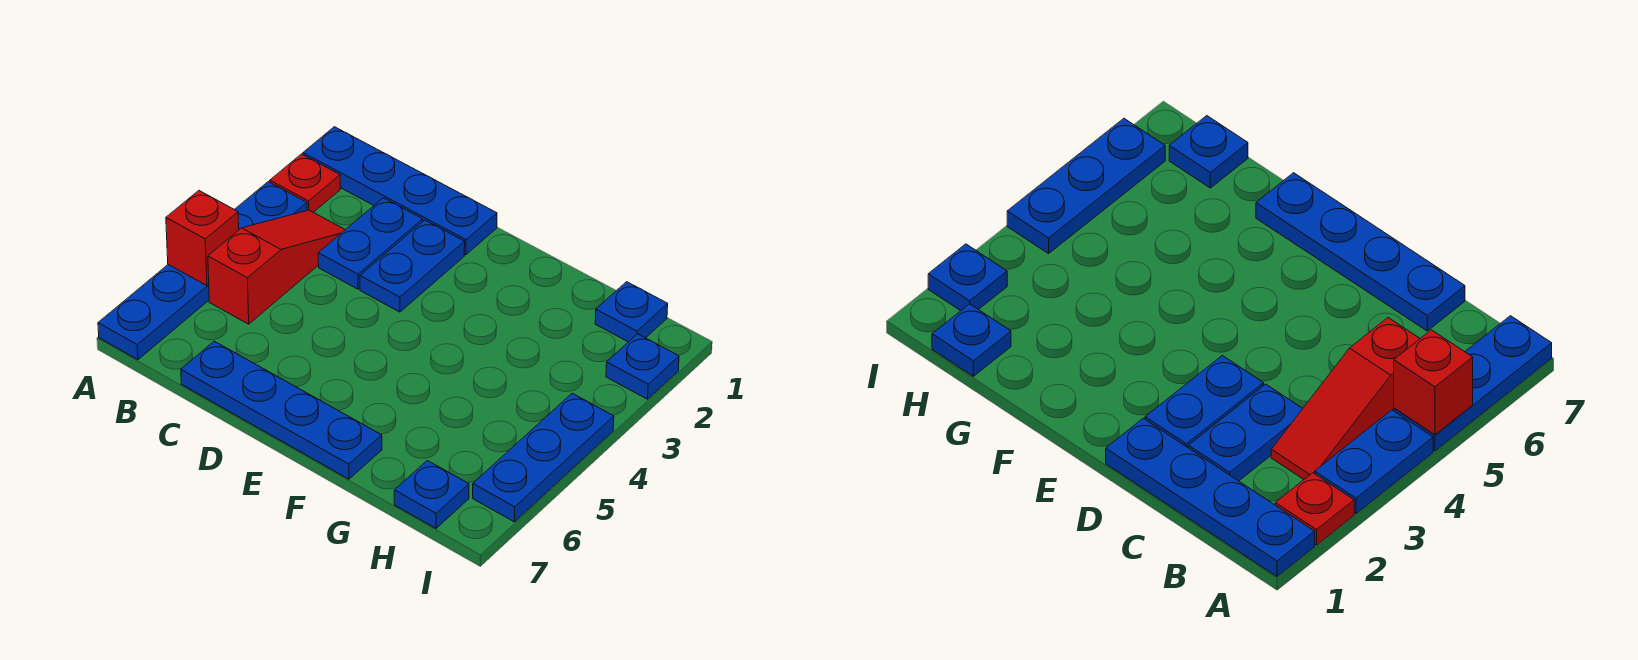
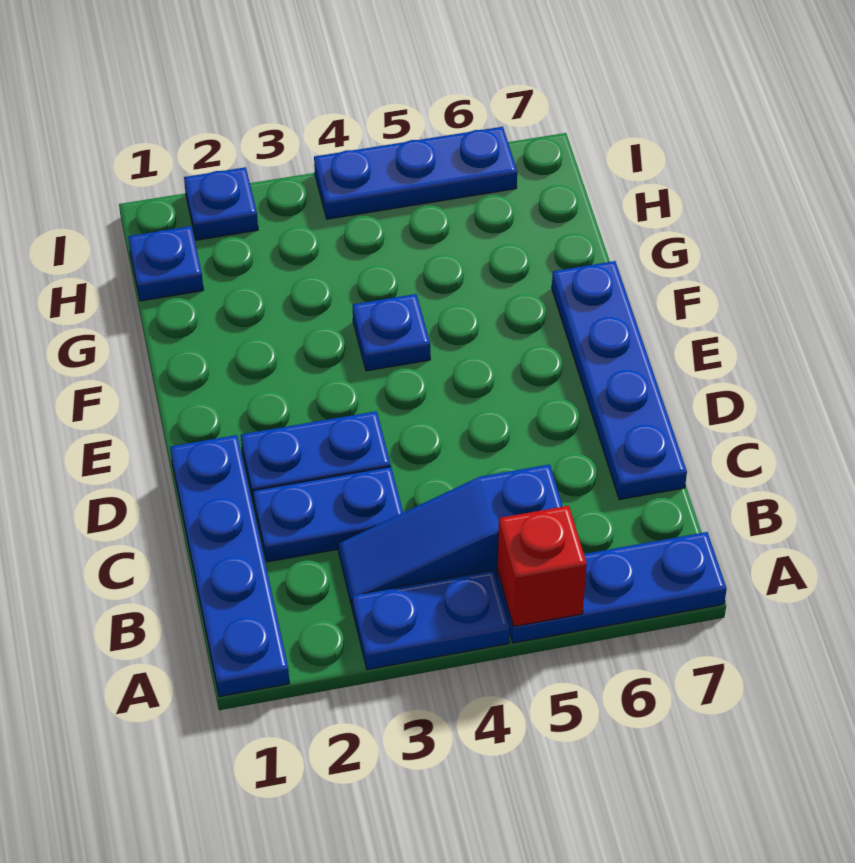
red 1x1 plate [270,154,340,212] -> none
red 1x3 slope [208,210,345,324] -> blue 1x3 slope [338,464,563,609]
blue 1x1 plate [394,461,469,528] -> blue 1x1 plate moved to [353,294,430,371]

